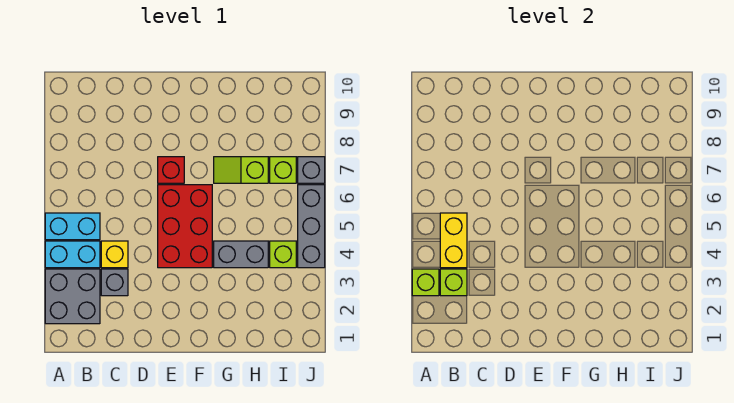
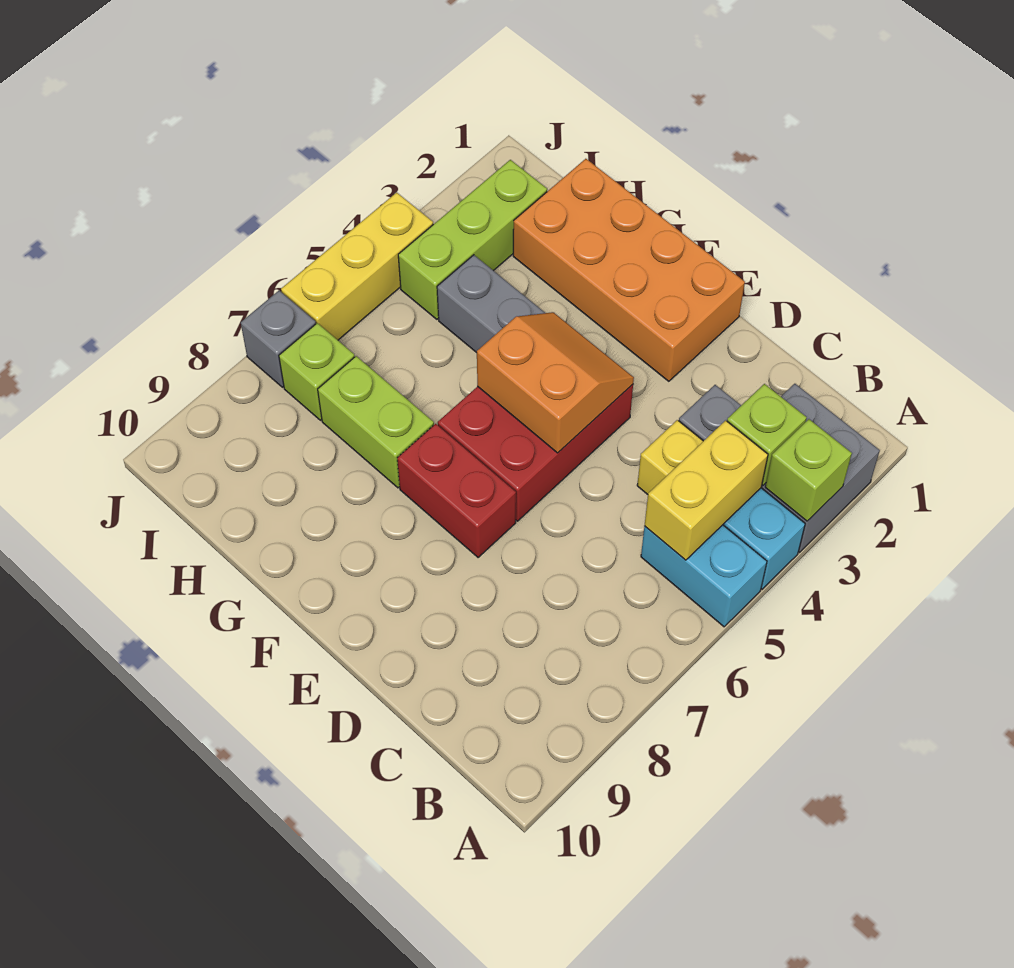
none -> orange 2x4 brick [513,159,745,381]
none -> orange 2x2 slope [477,312,634,453]
red 1x1 brick [158,157,184,183] -> red 1x2 brick [397,424,516,558]
lime 1x2 slope [214,157,268,183] -> lime 1x2 brick [318,356,434,488]
lime 1x1 brick [270,241,296,268] -> lime 1x3 brick [398,160,547,319]
grey 1x3 brick [298,185,325,268] -> yellow 1x3 brick [281,192,433,340]

